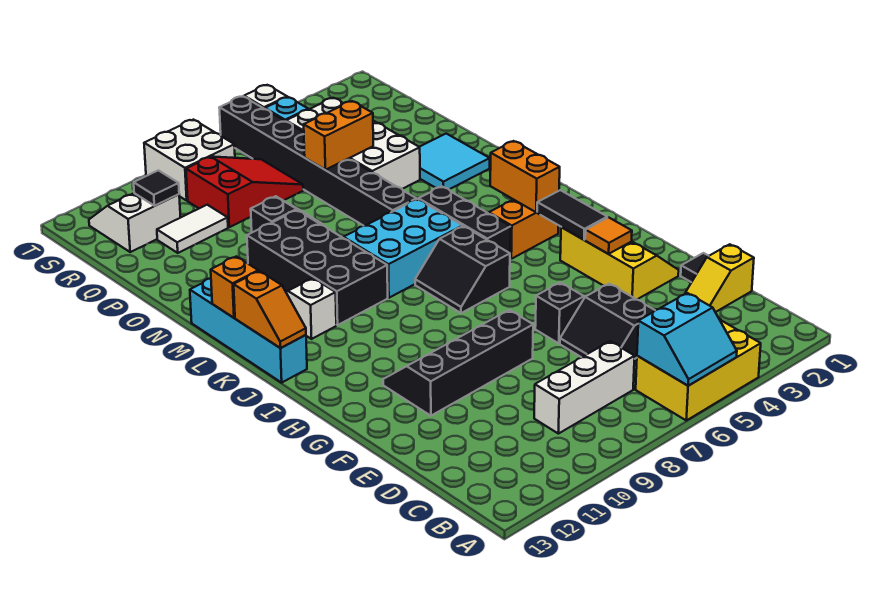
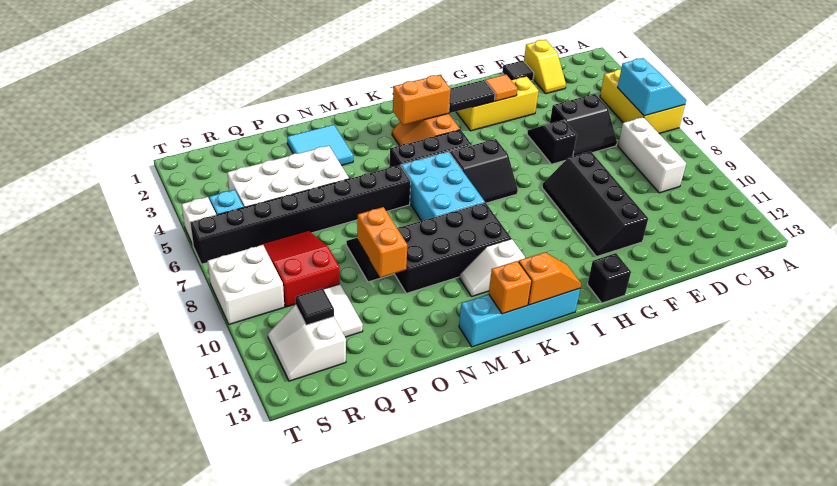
none -> black 1x1 brick [587,253,631,303]
orange 1x2 brick [304,101,373,170] -> orange 1x2 brick moved to [357,207,407,278]

